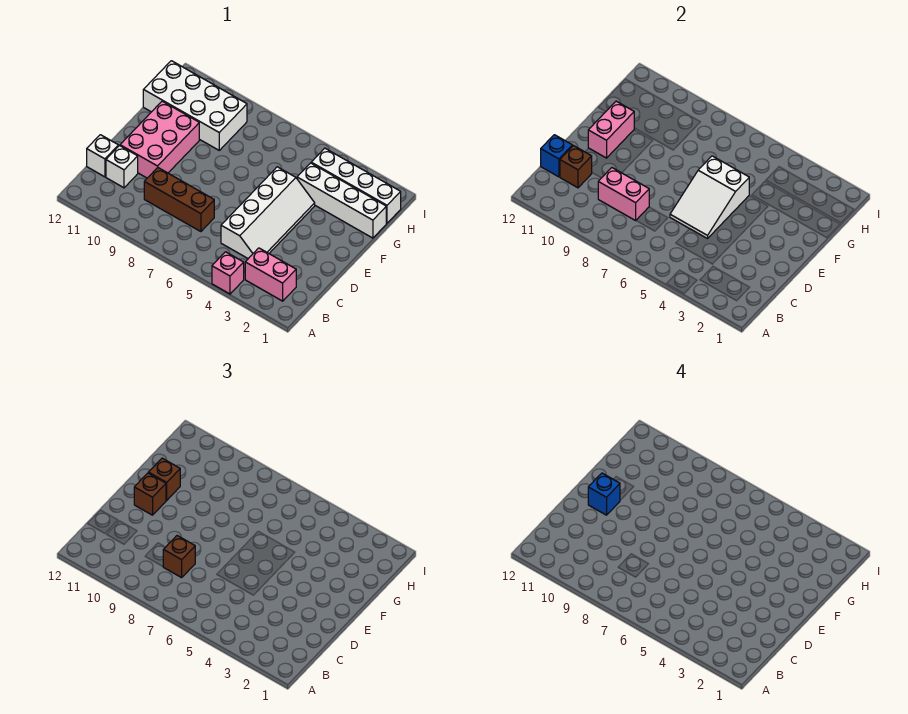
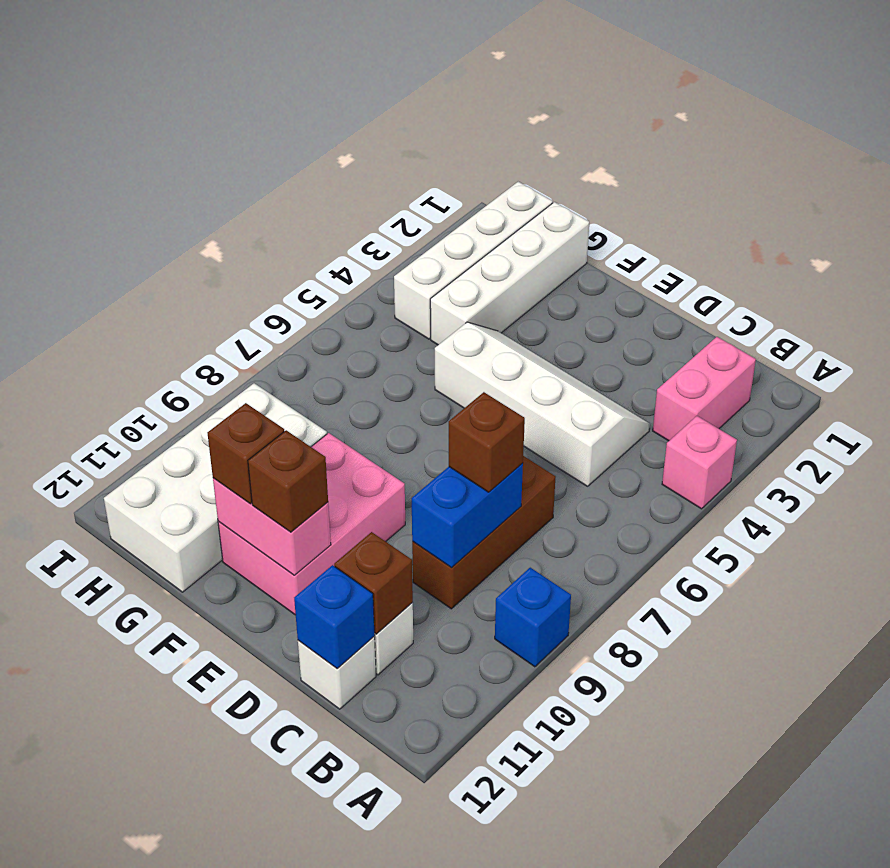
pink 1x2 brick [598,168,649,221] -> blue 1x2 brick [412,463,523,568]
white 2x3 slope [670,156,749,239] -> none
pink 2x3 brick [120,101,199,178] -> pink 2x3 brick turned to [218,433,405,615]
blue 1x1 brick [588,473,620,515] -> blue 1x1 brick moved to [495,568,571,667]

